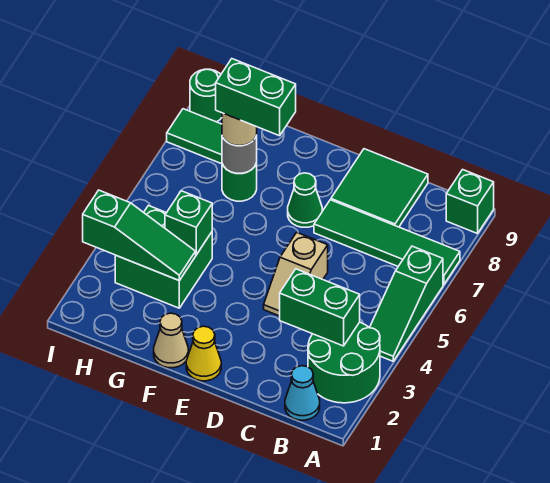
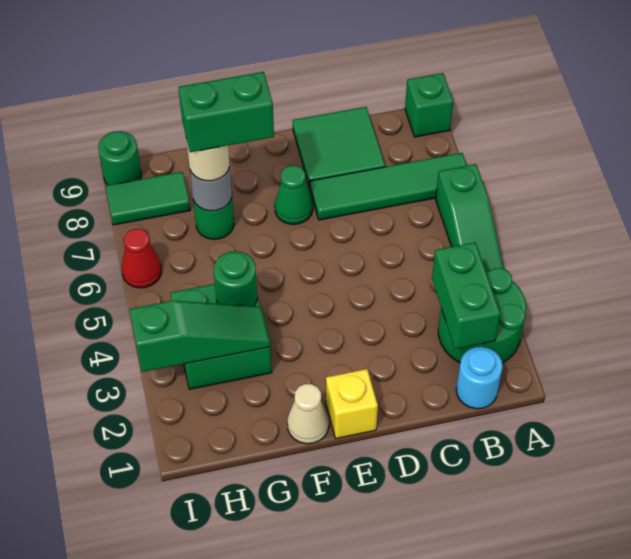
cyan 1x1 cone [285,366,320,420] -> cyan 1x1 round brick [456,347,503,409]
green 1x2 brick [280,269,360,346] -> green 1x2 brick turned to [432,242,500,349]
tan 1x2 slope [264,232,328,316] -> none
yellow 1x1 cone [186,326,221,381] -> yellow 1x1 brick [326,369,378,439]
green 1x1 brick [165,191,212,255] -> green 1x1 round brick [214,251,257,306]
none -> red 1x1 cone [122,229,161,288]

